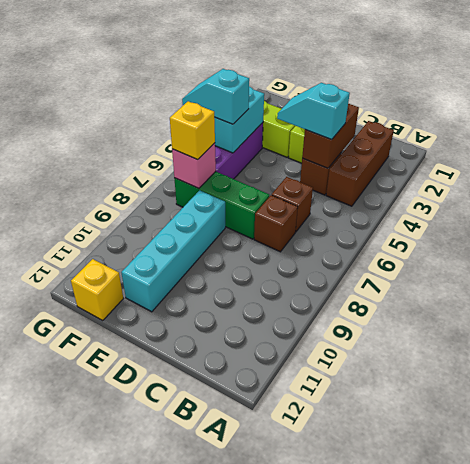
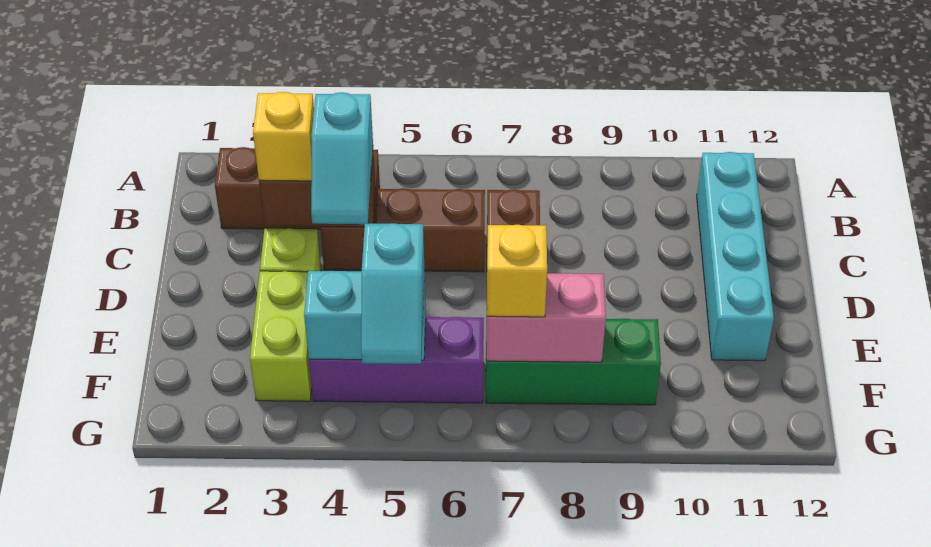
brown 1x1 brick [272,177,313,232] -> brown 1x2 brick [376,188,485,272]
green 1x3 brick [174,172,269,239] -> green 1x3 brick turned to [486,319,661,405]
cyan 1x4 brick [121,190,225,312] -> cyan 1x4 brick turned to [697,152,774,361]
pink 1x1 brick [172,143,216,188] -> pink 1x2 brick [486,273,606,362]
yellow 1x1 brick [71,259,123,321] -> yellow 1x1 brick moved to [253,92,314,181]

